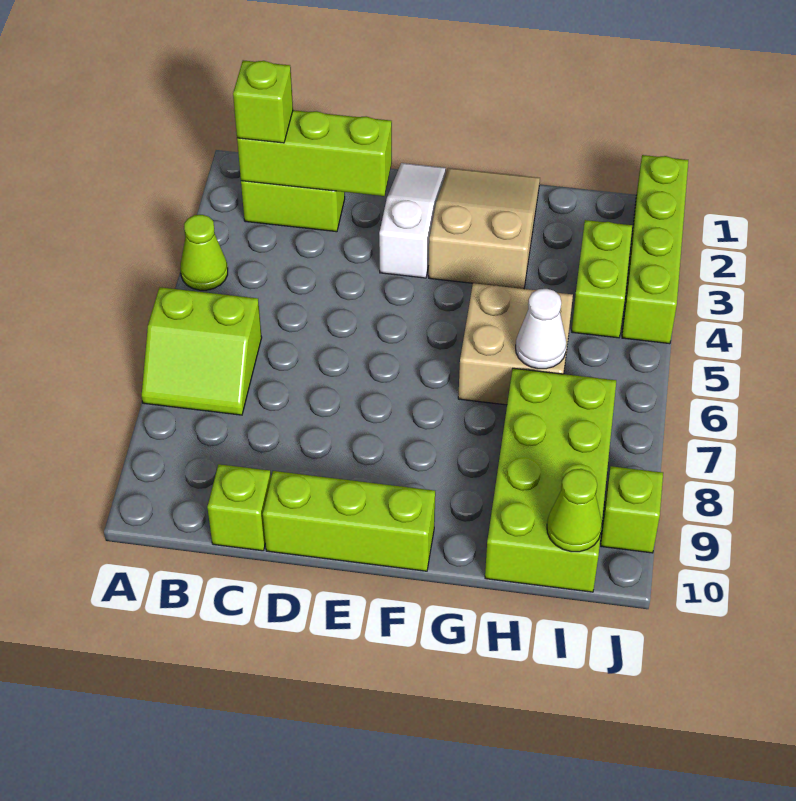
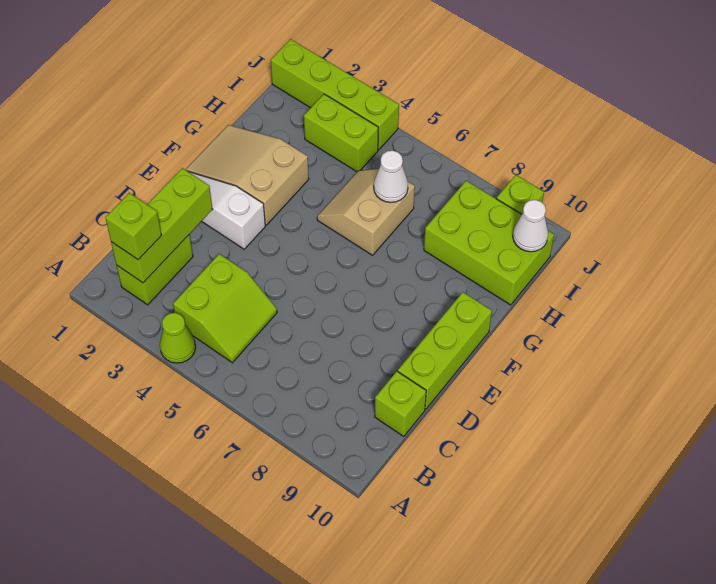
lime 2x2 slope [142,287,262,415] -> lime 2x2 slope moved to [173,254,277,363]
tan 2x2 brick [458,283,573,405] -> tan 2x2 slope [317,169,415,255]
lime 2x4 brick [485,368,616,592] -> lime 2x3 brick [424,181,554,305]
lime 1x1 cone [547,469,602,552] -> white 1x1 cone [513,200,548,252]

